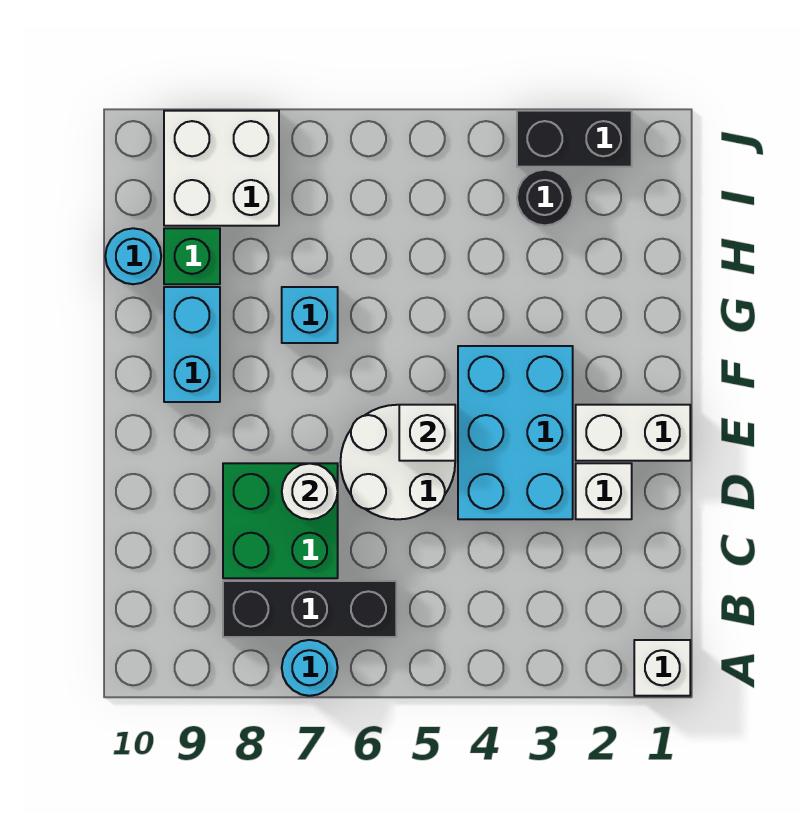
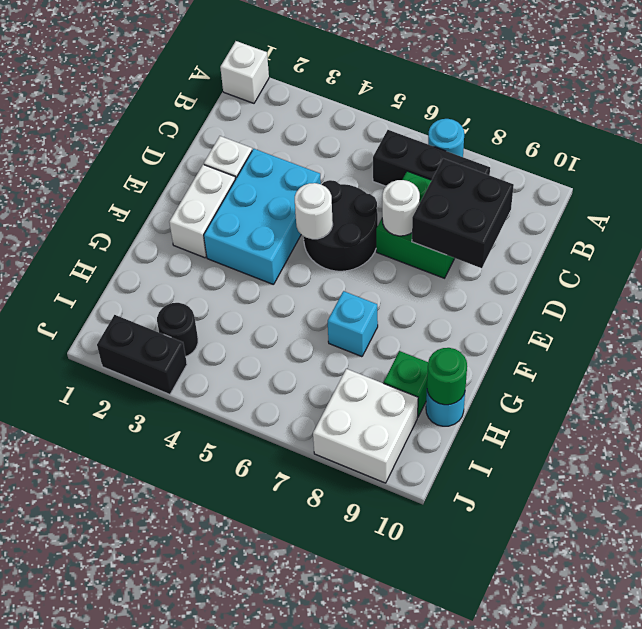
none -> black 2x2 brick [412,158,514,268]
white 2x2 round brick [341,405,455,519] -> black 2x2 round brick [304,180,378,271]
white 1x2 brick [576,405,690,461] -> white 1x2 brick turned to [169,165,236,258]
white 1x1 brick [399,405,455,461] -> white 1x1 round brick [295,183,333,239]
cyan 1x2 brick [164,287,220,402] -> none
none -> green 1x1 round brick [427,348,467,405]

